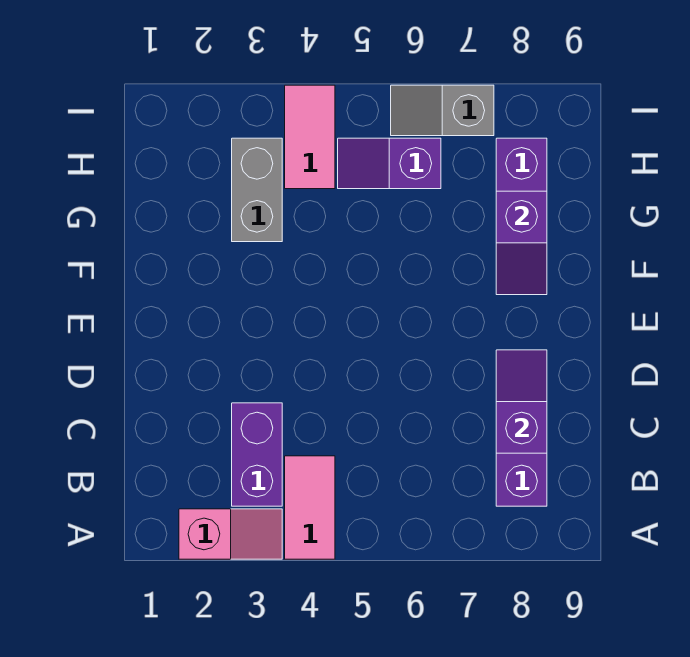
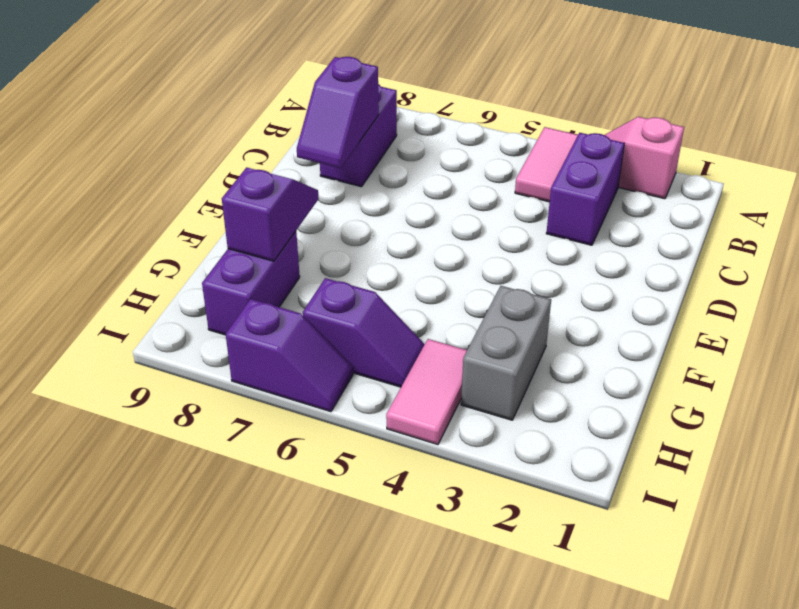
grey 1x2 slope [391,85,494,136] -> purple 1x2 slope [226,299,353,412]

